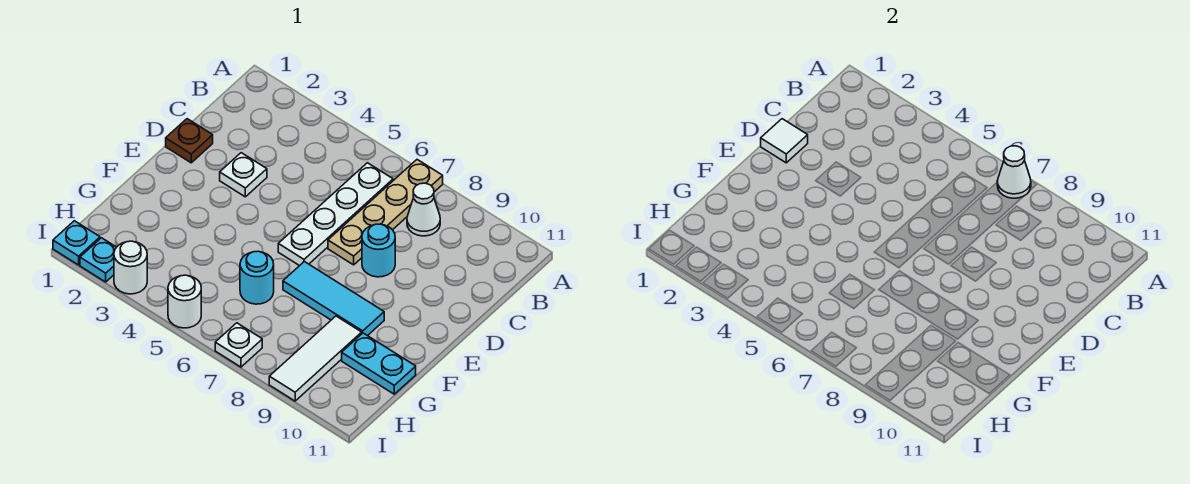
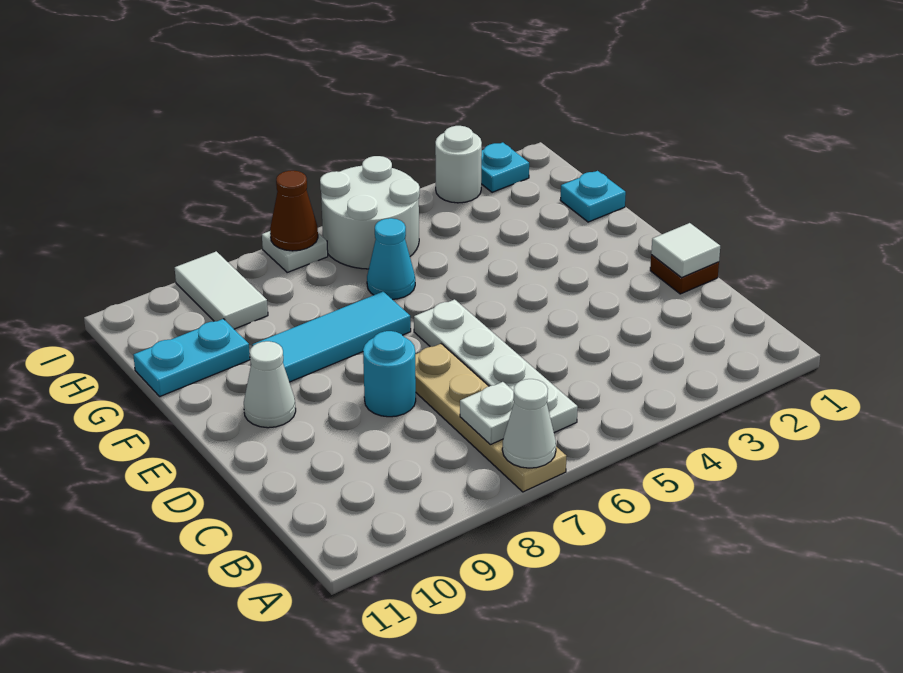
white 1x1 cone [407,183,440,236] -> white 1x1 cone moved to [244,341,296,428]
white 1x1 plate [220,153,267,197] -> white 1x1 plate moved to [460,382,514,445]
cyan 1x1 round brick [240,251,274,304] -> cyan 1x1 cone [367,218,415,299]
white 1x3 tile [269,316,362,401] -> white 1x2 tile [175,251,268,329]
cyan 1x1 plate [53,221,100,265] -> cyan 1x1 plate moved to [560,171,626,222]
white 1x1 round brick [168,275,201,328] -> white 2x2 round brick [320,156,420,269]
none -> brown 1x1 cone [270,171,318,251]

